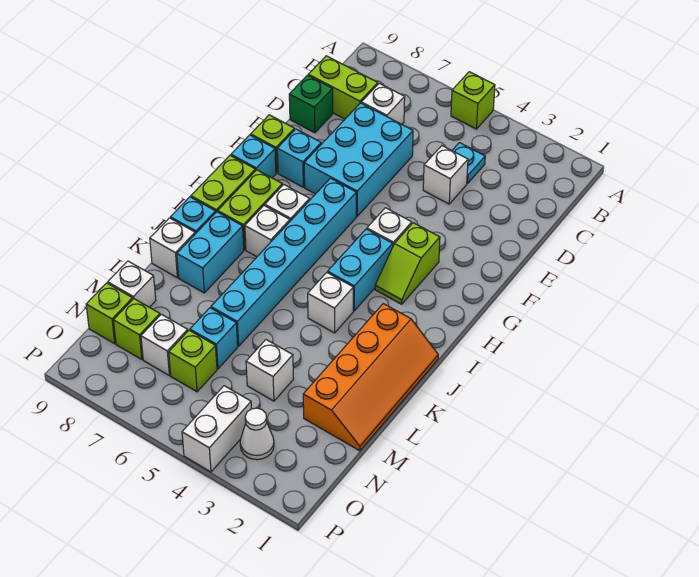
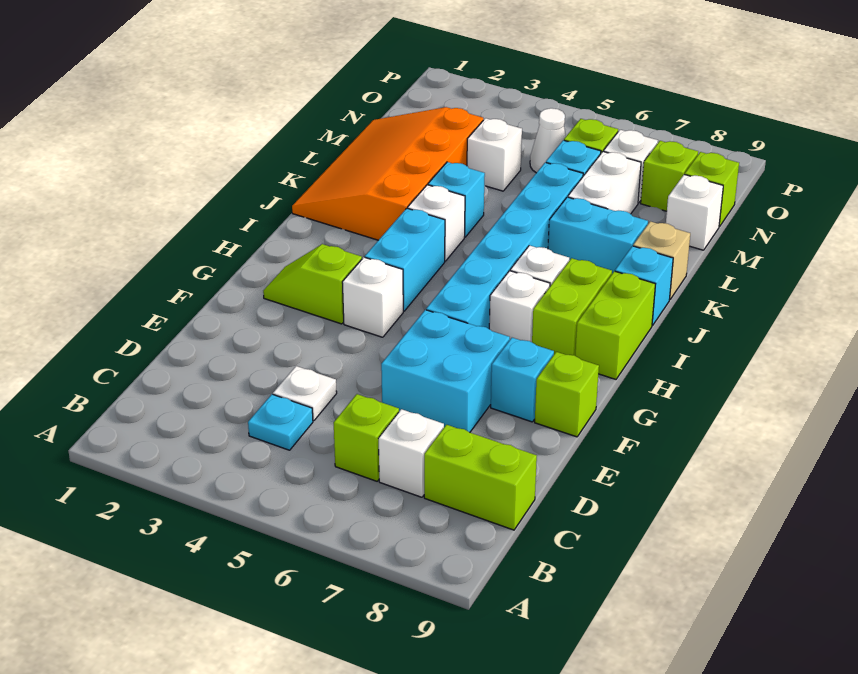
lime 1x1 brick [451,72,495,129] -> lime 1x1 brick moved to [334,394,399,481]
white 1x1 brick [423,146,468,204] -> white 1x1 plate [273,366,337,421]
cyan 2x3 brick [304,103,413,216] -> cyan 2x2 brick [381,310,510,432]
green 1x1 brick [289,75,333,133] -> none
lime 1x2 slope [375,223,440,304] -> lime 1x2 slope turned to [263,244,362,324]
cyan 1x1 brick [231,135,276,178] -> cyan 1x1 brick moved to [428,162,485,237]
orange 2x4 slope [303,304,438,451] -> orange 3x4 slope [292,107,483,240]
cyan 1x2 brick [177,212,244,293] -> cyan 1x2 brick turned to [548,197,648,273]
white 1x1 brick [150,218,195,278] -> tan 1x1 brick [633,221,690,300]
white 1x1 cone [240,408,274,460] -> white 1x1 cone moved to [530,108,566,173]
white 1x2 brick [182,386,252,472] -> white 1x2 brick moved to [568,151,641,214]

